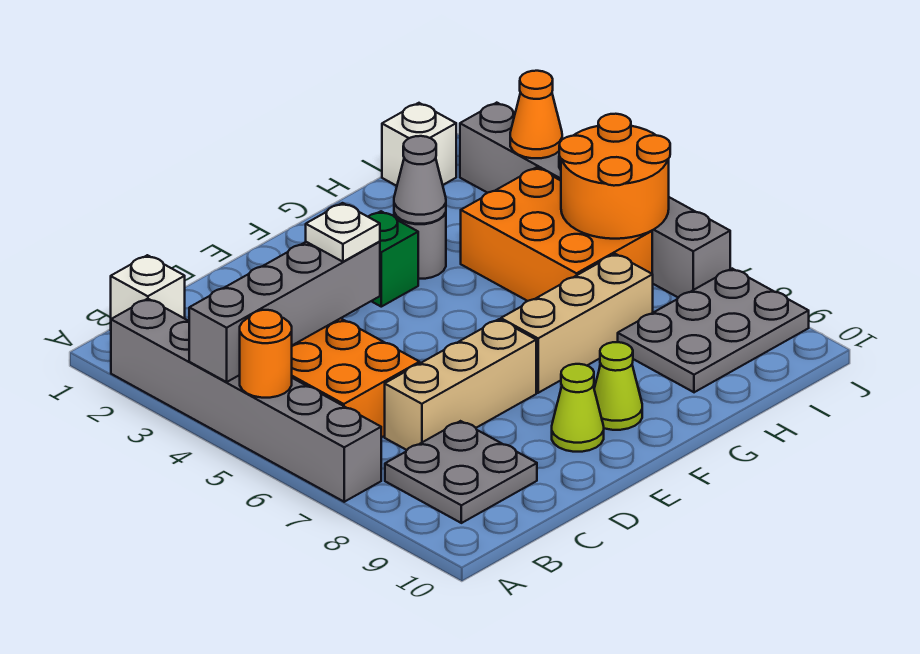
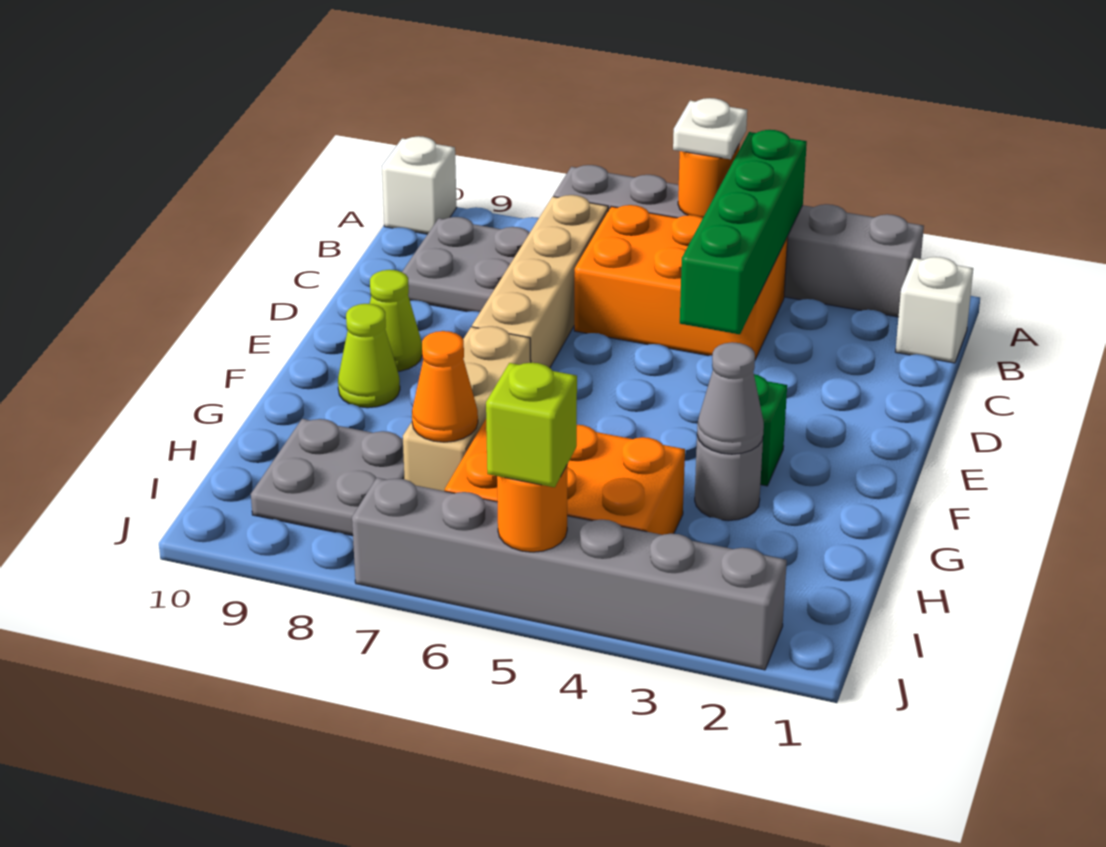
grey 1x4 brick [189,242,380,382] -> green 1x4 brick [680,130,807,334]
tan 1x3 brick [385,319,536,450] -> tan 1x4 brick [472,195,608,368]
white 1x1 plate [306,203,380,262] -> white 1x1 plate moved to [673,98,747,159]
grey 2x3 plate [618,269,809,392] -> grey 2x2 plate [251,419,404,536]
white 1x1 brick [382,103,456,186] -> white 1x1 brick moved to [382,136,457,234]
orange 2x2 round brick [559,114,670,239] -> orange 1x1 round brick [497,466,567,552]
orange 1x1 cone [510,71,562,158] -> orange 1x1 cone moved to [412,331,478,442]
none -> lime 1x1 brick [486,363,577,487]

